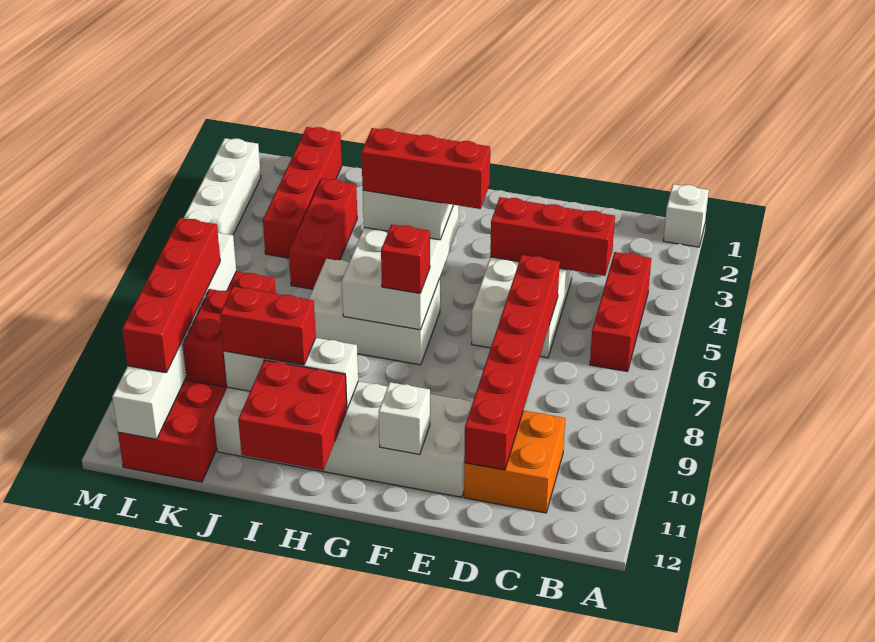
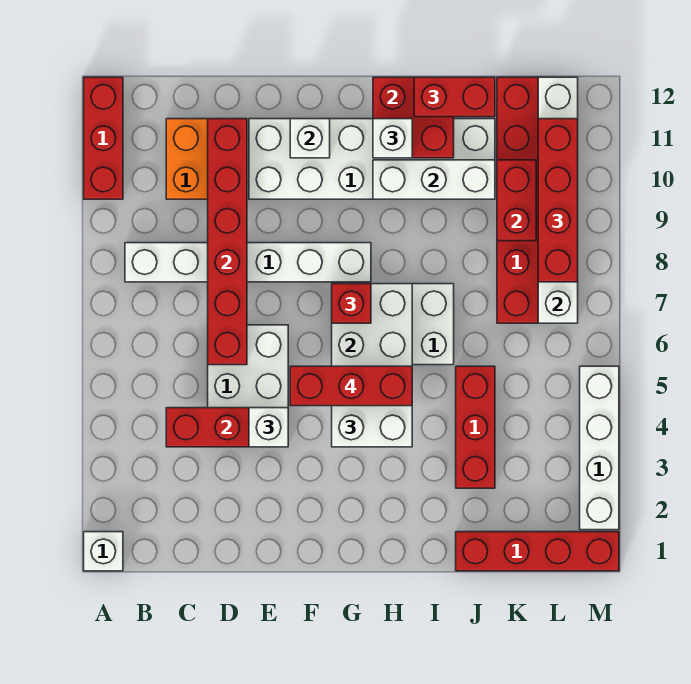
red 1x3 brick [590,252,651,371] -> red 1x3 brick moved to [84,77,123,199]
none -> white 1x6 brick [125,243,371,282]
none -> white 1x1 brick [249,408,288,447]
none -> white 1x1 brick [373,119,412,158]
red 1x2 brick [220,286,316,365] -> red 1x2 brick moved to [414,77,495,117]
red 1x4 brick [263,127,342,258] -> red 1x4 brick turned to [456,532,619,571]

